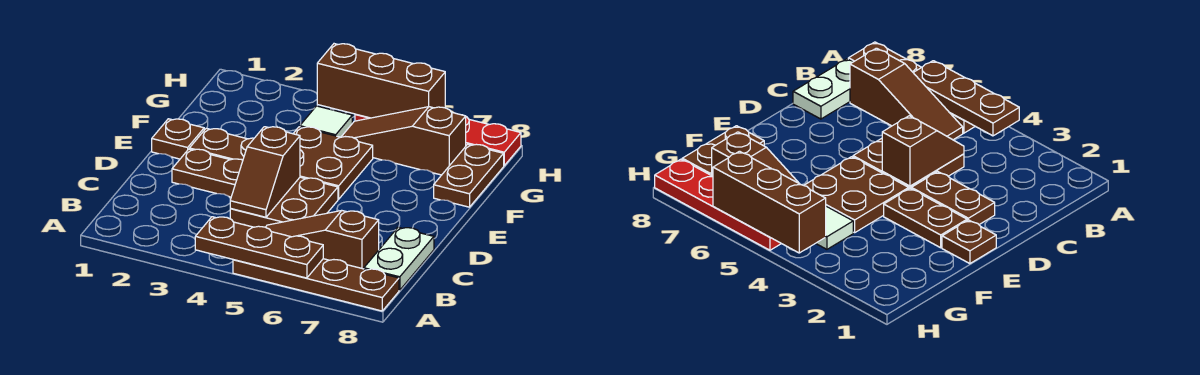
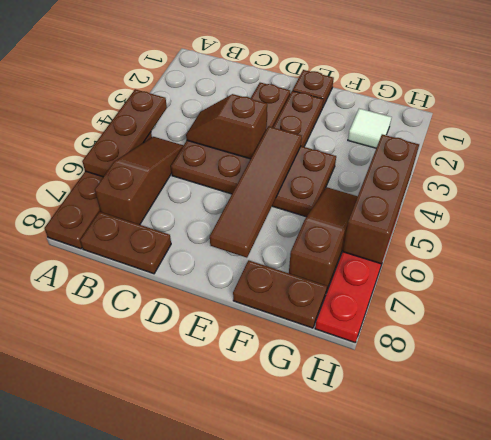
white 1x2 plate [364,227,434,290] -> brown 1x2 plate [80,212,171,274]
none -> brown 1x4 tile [210,126,302,258]
white 1x1 tile [300,106,352,137] -> white 1x1 tile moved to [348,109,392,148]

